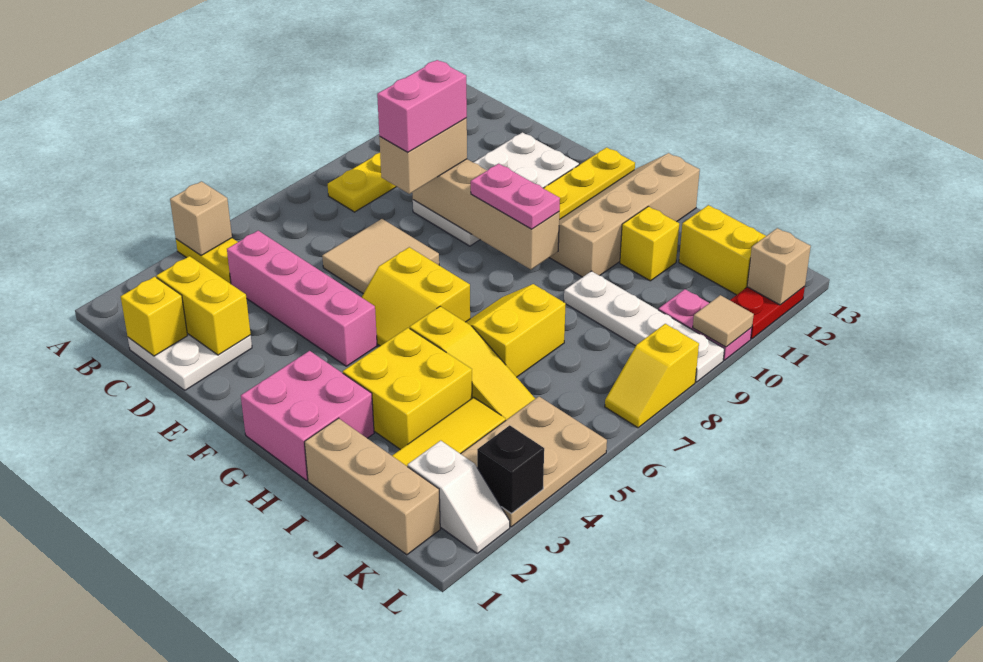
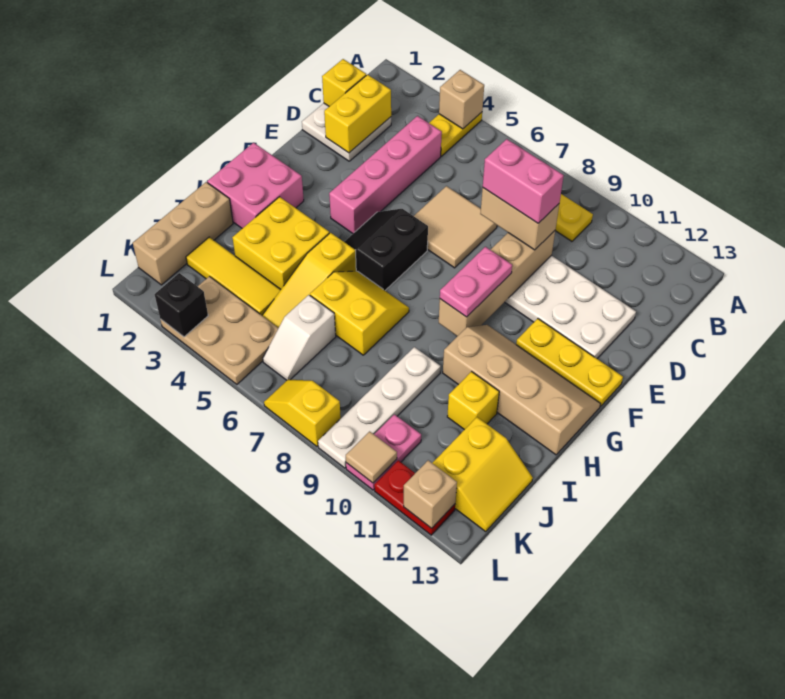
yellow 2x2 slope [362,247,470,346] -> black 2x2 slope [344,209,428,290]
white 1x2 slope [408,441,510,553] -> white 1x2 slope moved to [263,295,336,380]

